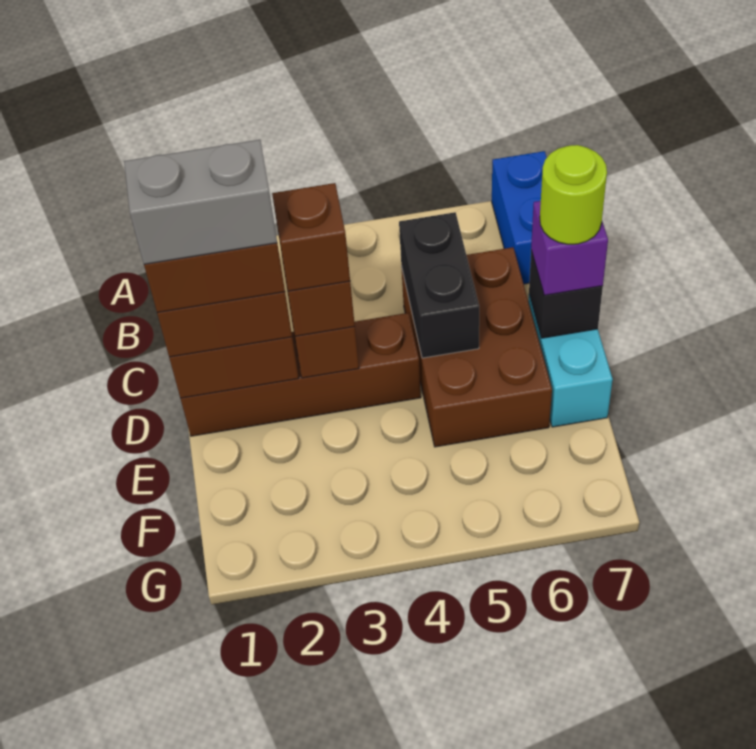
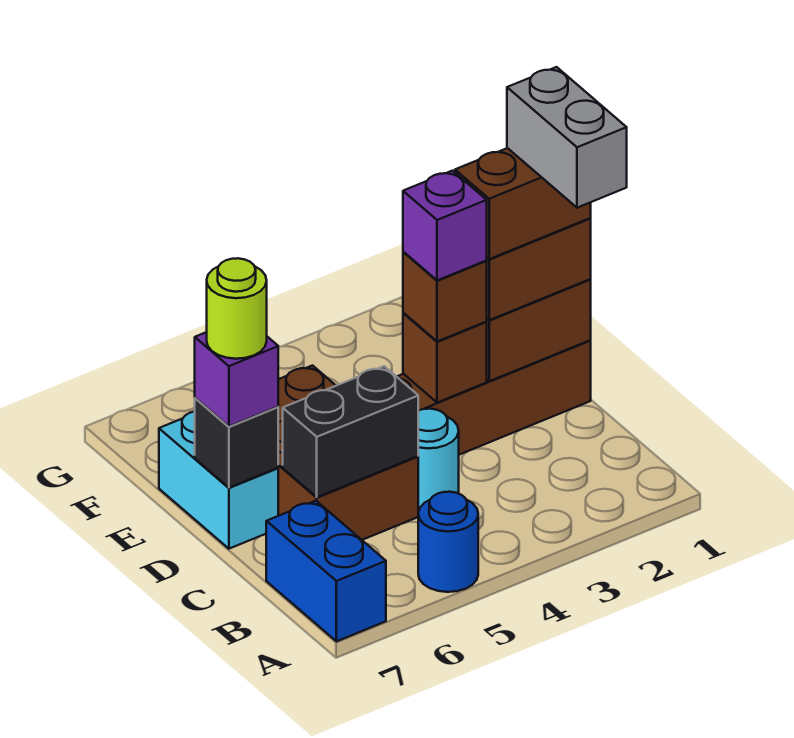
none -> blue 1x1 round brick [418,492,478,592]
none -> cyan 1x1 round brick [418,409,459,508]
black 1x2 brick [399,212,479,358] -> black 1x2 brick turned to [283,366,418,497]
grey 1x2 brick [124,140,277,264] -> grey 1x2 brick turned to [507,67,627,208]
brown 1x1 brick [272,183,350,291] -> purple 1x1 brick [403,171,487,280]

